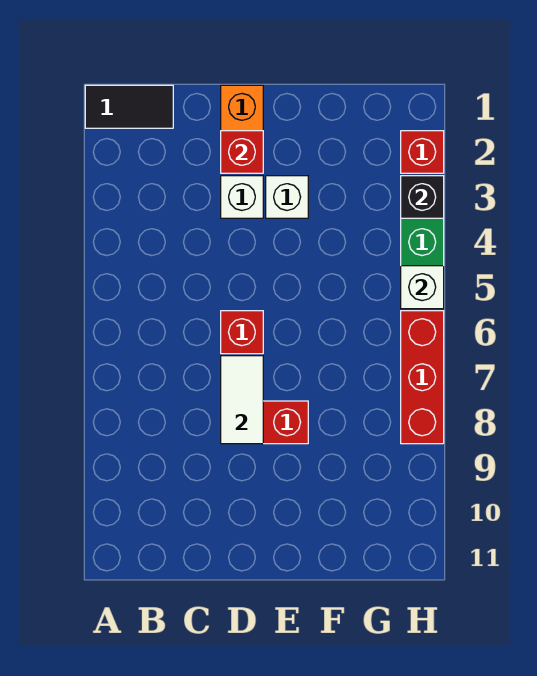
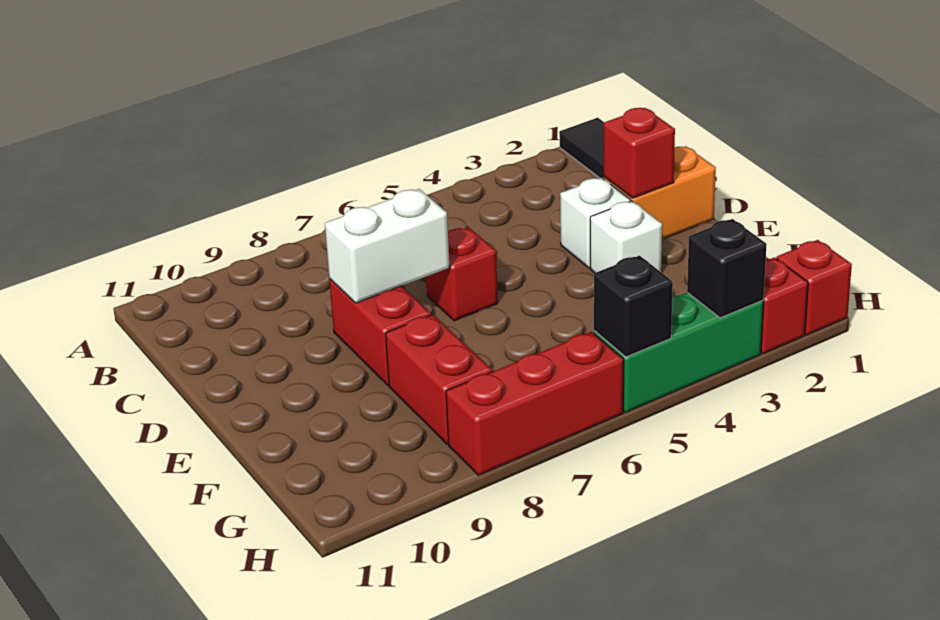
white 1x2 tile [221,356,263,444] -> white 1x2 brick [325,189,449,303]
none -> red 1x2 brick [386,315,493,444]
none -> red 1x1 brick [776,240,852,335]
white 1x1 brick [401,266,444,309] -> black 1x1 brick [594,256,673,357]

